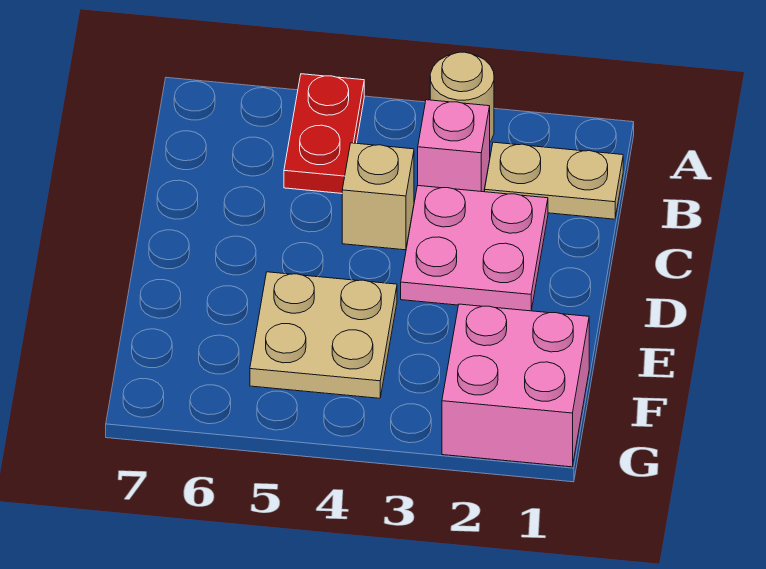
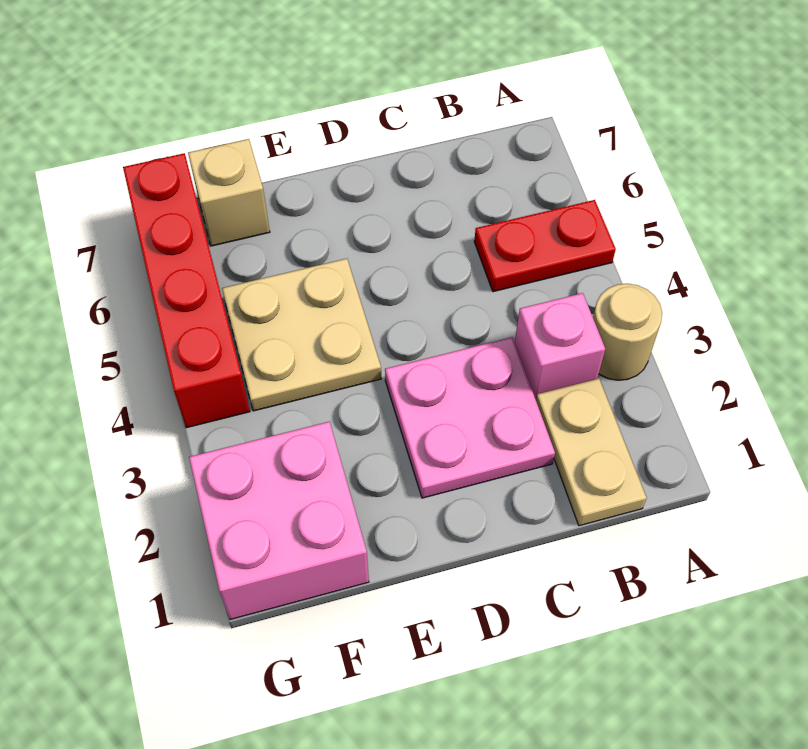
tan 1x1 brick [342,143,414,250] -> tan 1x1 brick moved to [188,139,270,246]
none -> red 1x4 brick [123,153,250,428]

